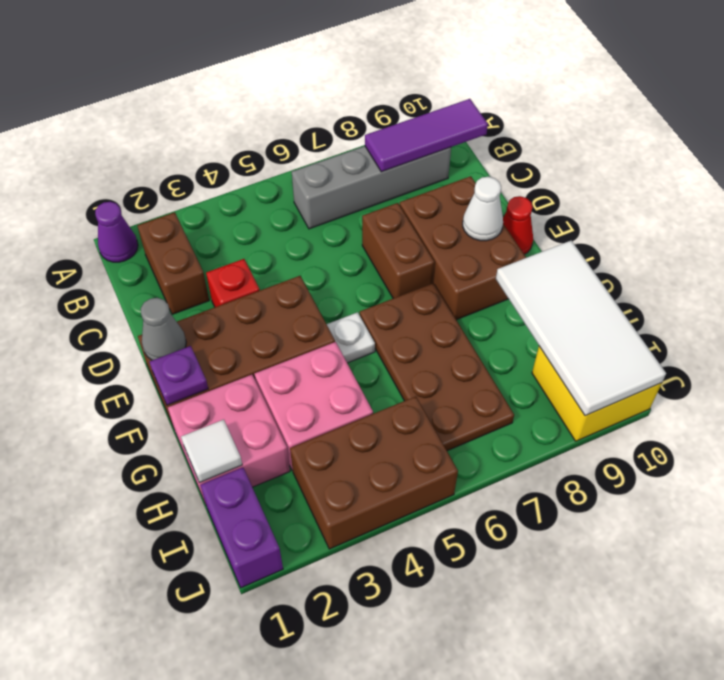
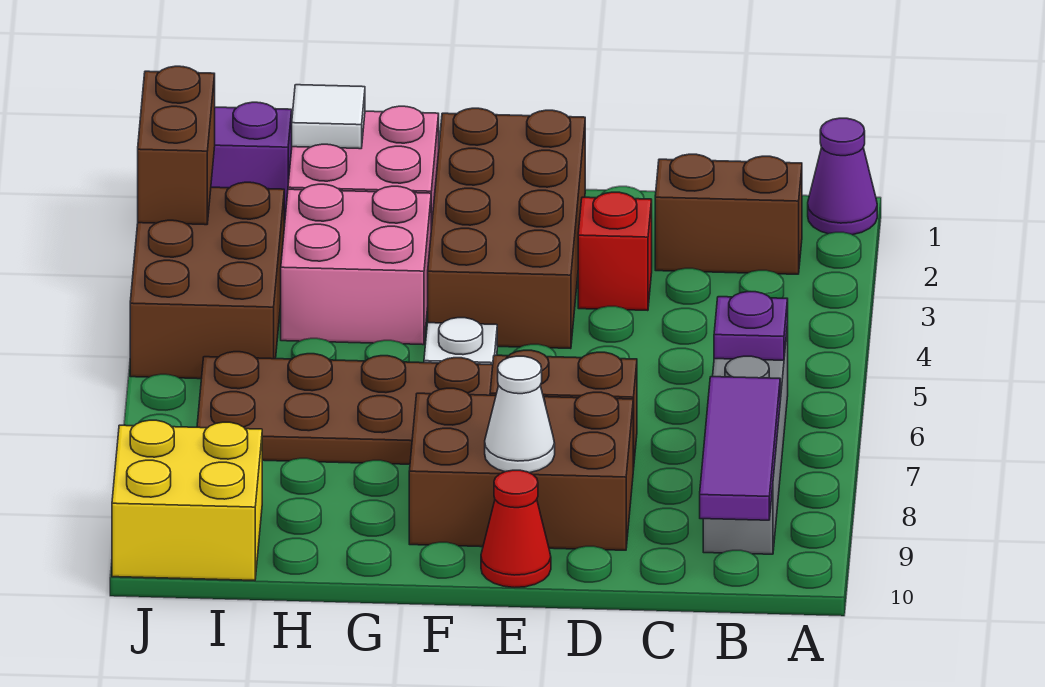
grey 1x1 cone [141,298,186,360] -> none
purple 1x1 plate [150,346,208,405] -> purple 1x1 plate moved to [714,292,788,360]
white 2x4 tile [496,241,666,416] -> none
none -> brown 1x2 brick [138,66,215,225]

